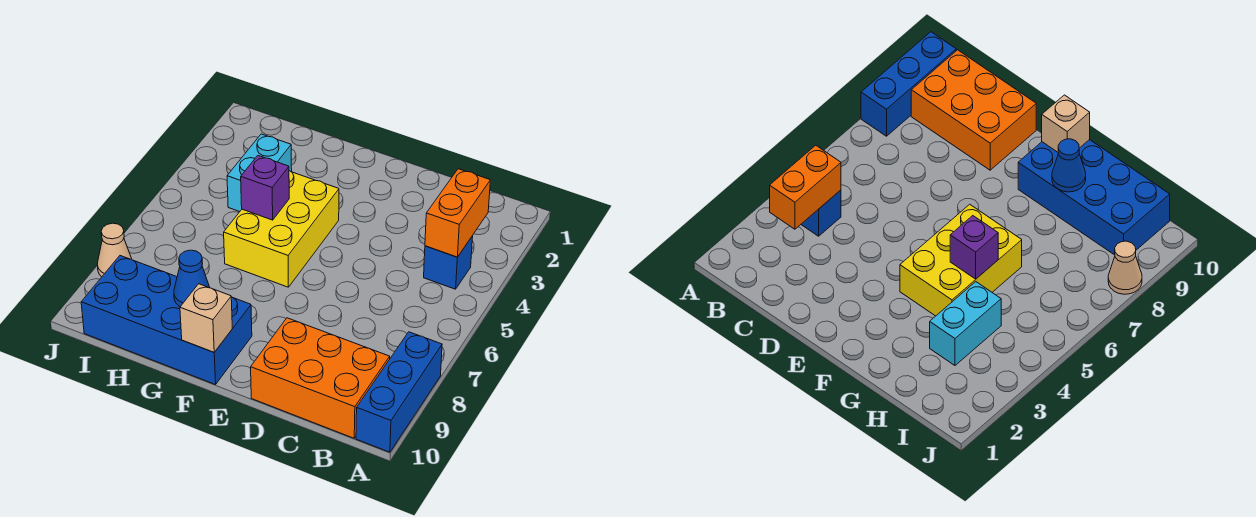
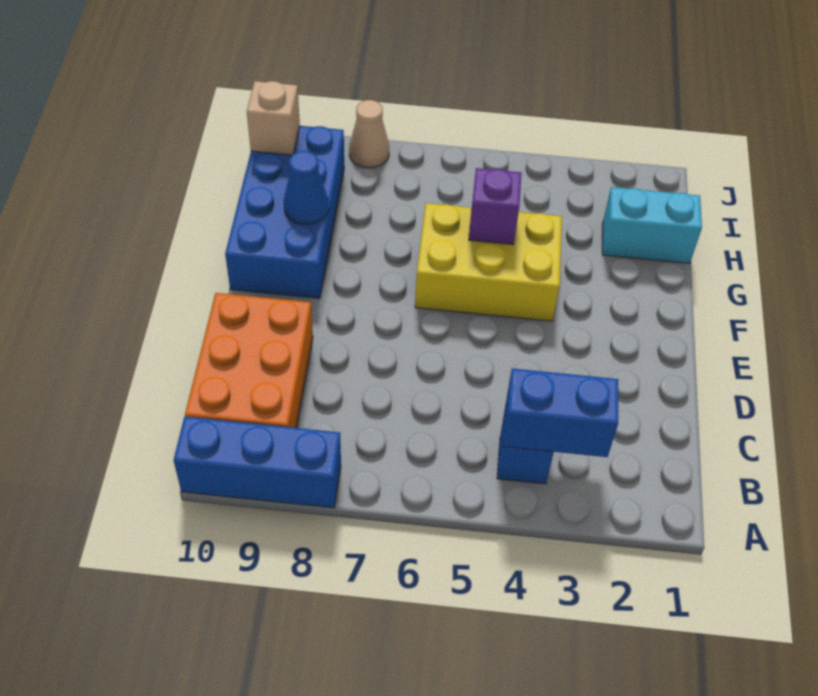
orange 1x2 brick [425,169,490,257] -> blue 1x2 brick [503,368,618,457]
tan 1x1 brick [180,284,232,352] -> tan 1x1 brick moved to [247,81,300,155]
cyan 1x2 brick [227,134,292,212] -> cyan 1x2 brick moved to [602,187,702,263]

